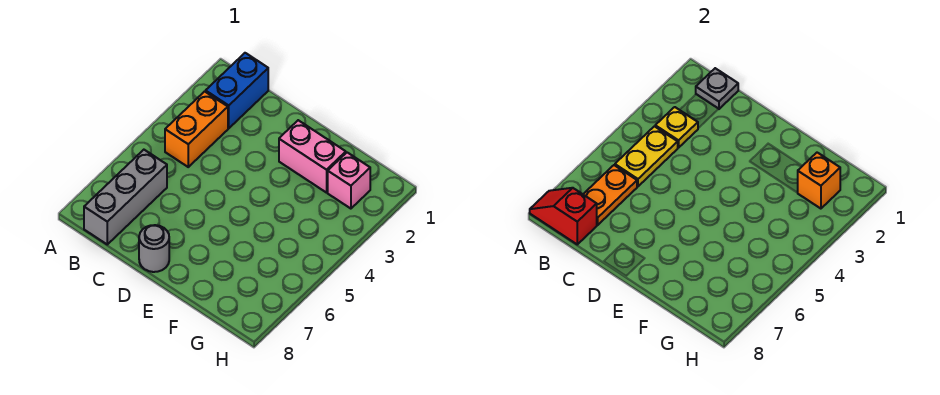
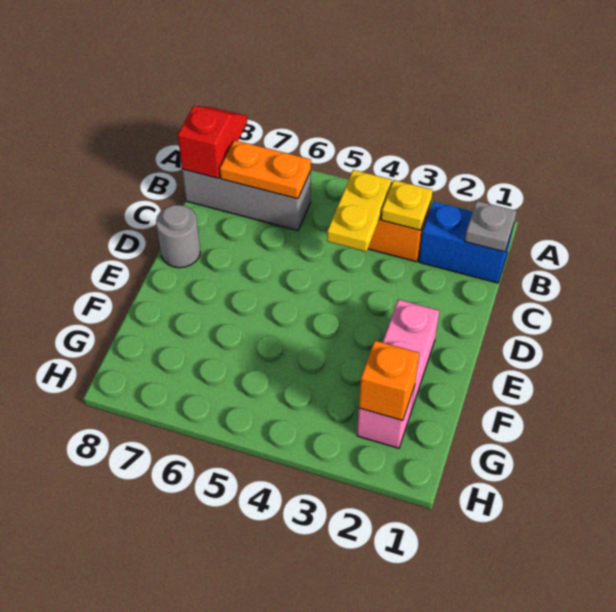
yellow 1x2 plate [615,126,678,186] -> yellow 1x2 plate turned to [327,170,391,252]

